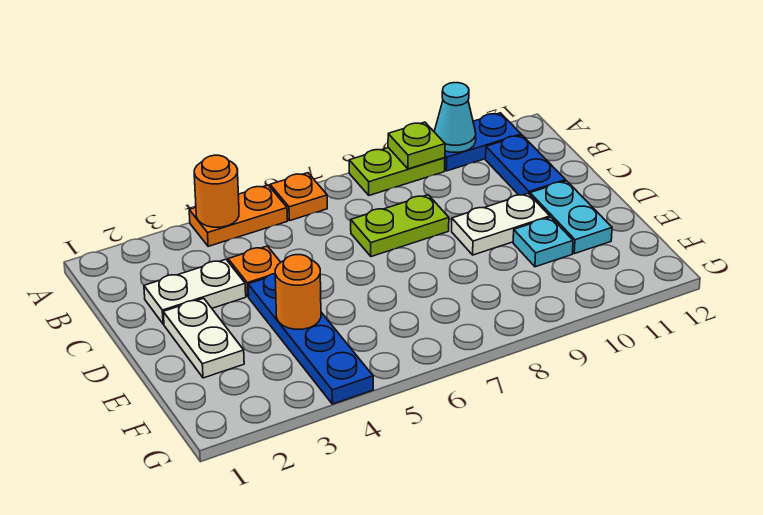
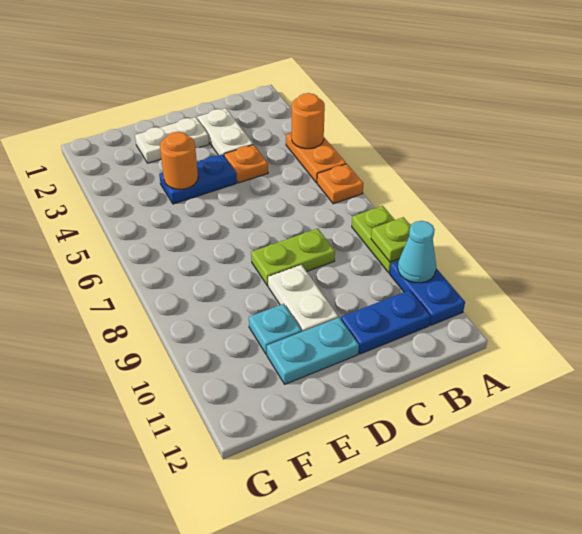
lime 1x2 plate [351,195,449,256] -> lime 1x2 plate turned to [251,228,335,286]
blue 1x4 plate [248,274,373,404] -> blue 1x2 plate [159,154,237,204]

